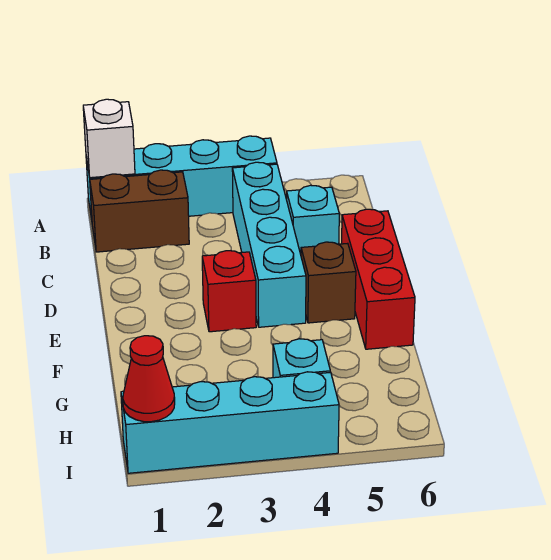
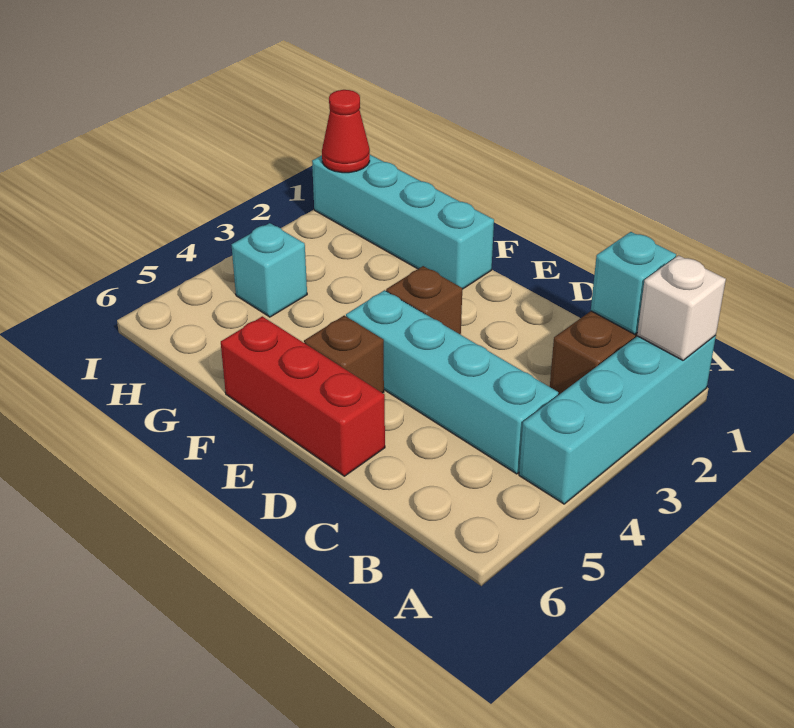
cyan 1x1 brick [286,185,339,254] -> cyan 1x1 brick moved to [591,232,676,334]
red 1x1 brick [202,251,256,332] -> brown 1x1 brick [386,266,462,335]
cyan 1x4 brick [121,372,339,473] -> cyan 1x4 brick turned to [312,155,494,289]

